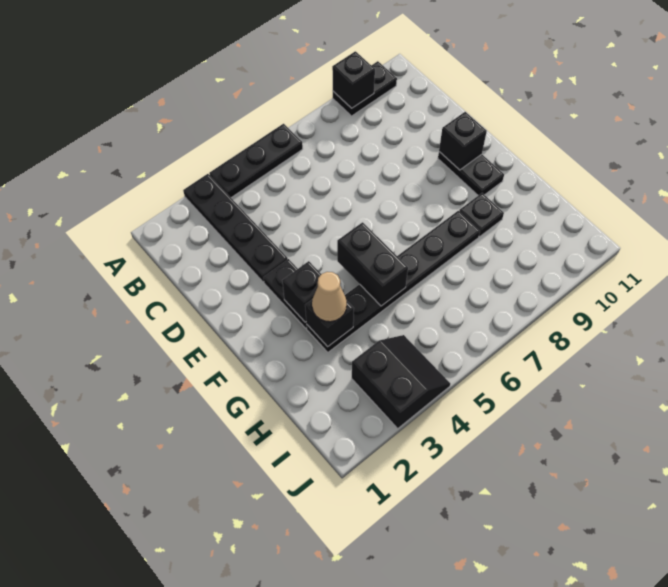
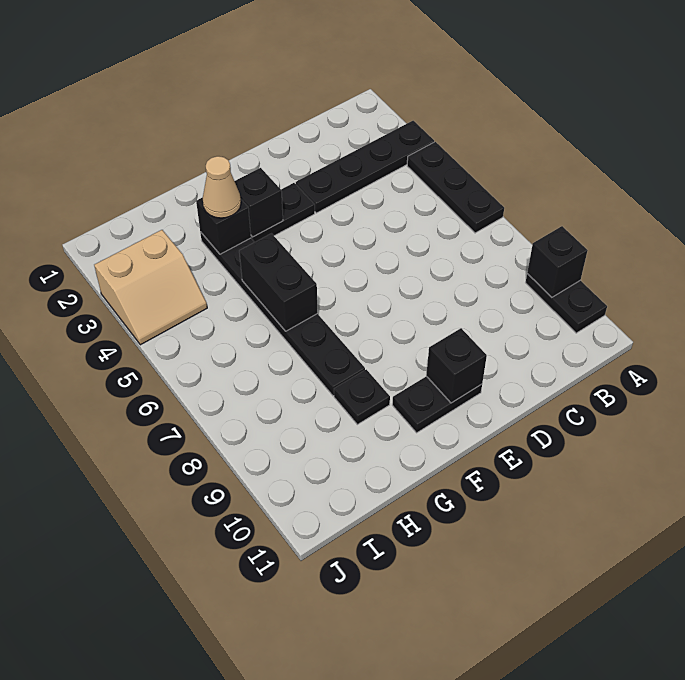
black 1x2 brick [337,222,408,306] -> black 1x2 brick turned to [239,234,317,331]
black 2x2 slope [352,335,450,429] -> tan 2x2 slope [94,230,207,345]

